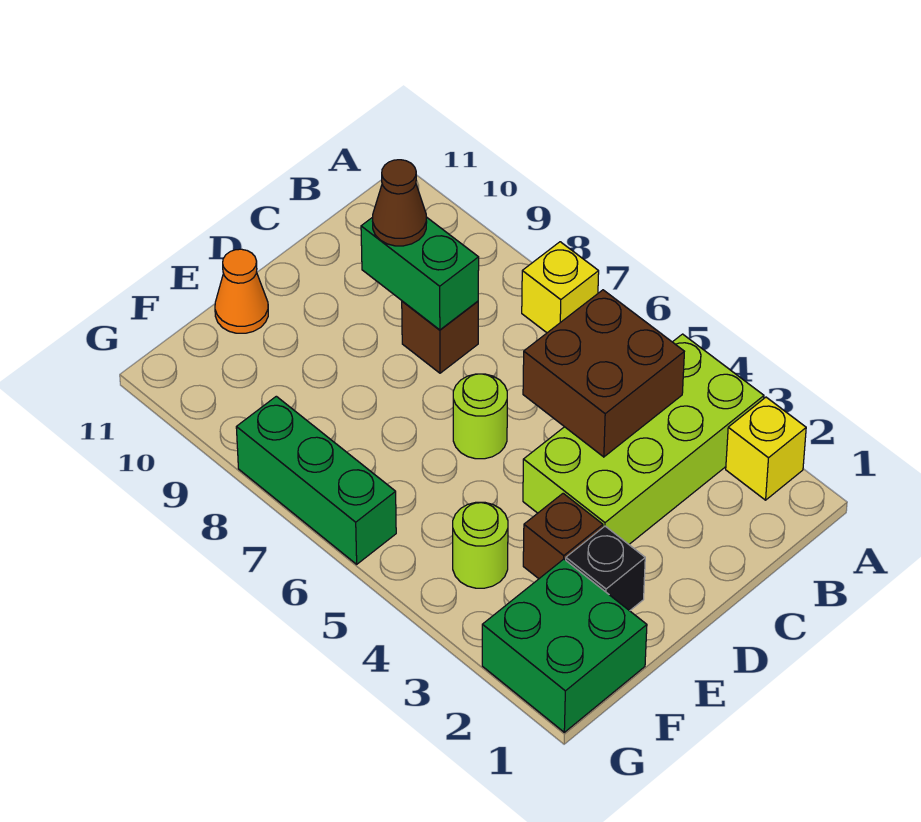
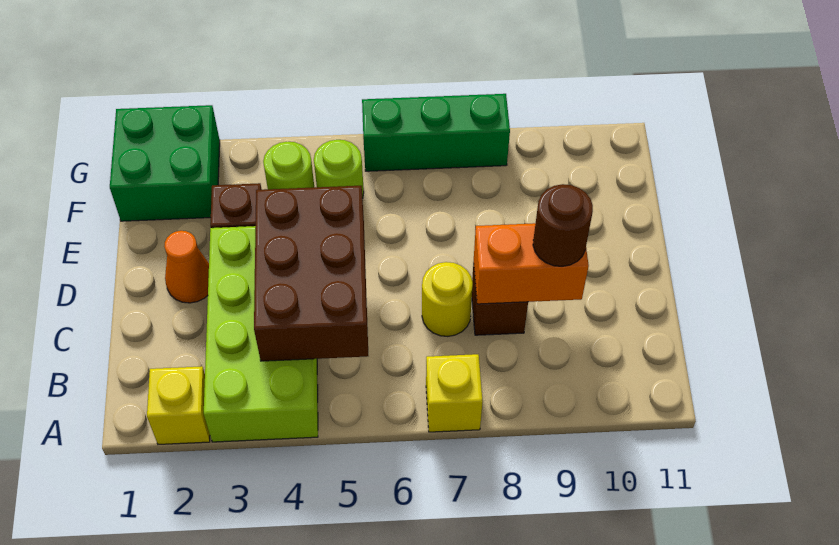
brown 2x2 brick [523,290,684,457] -> brown 2x3 brick [254,186,368,361]
none -> yellow 1x1 round brick [422,262,473,336]
green 1x2 brick [361,217,479,330] -> orange 1x2 brick [474,223,589,304]
brown 1x1 cone [373,160,427,246] -> brown 1x1 round brick [533,184,593,266]
lime 1x1 round brick [453,374,507,459] -> lime 1x1 round brick moved to [314,140,364,198]
black 1x1 brick [566,526,645,611] -> none
orange 1x1 cone [215,249,268,333] -> orange 1x1 cone moved to [164,231,209,303]

